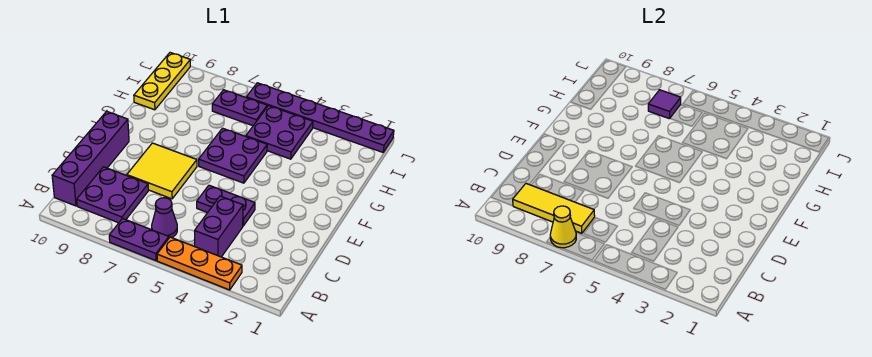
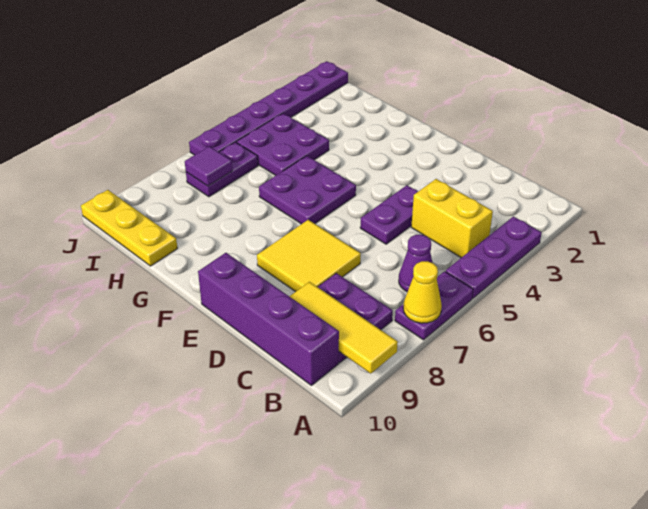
orange 1x3 plate [157,237,242,290] -> purple 1x3 plate [446,216,542,298]
purple 1x2 brick [195,196,243,257] -> yellow 1x2 brick [411,179,493,258]
yellow 1x3 tile [513,184,595,233] -> yellow 1x3 tile turned to [289,282,398,373]

